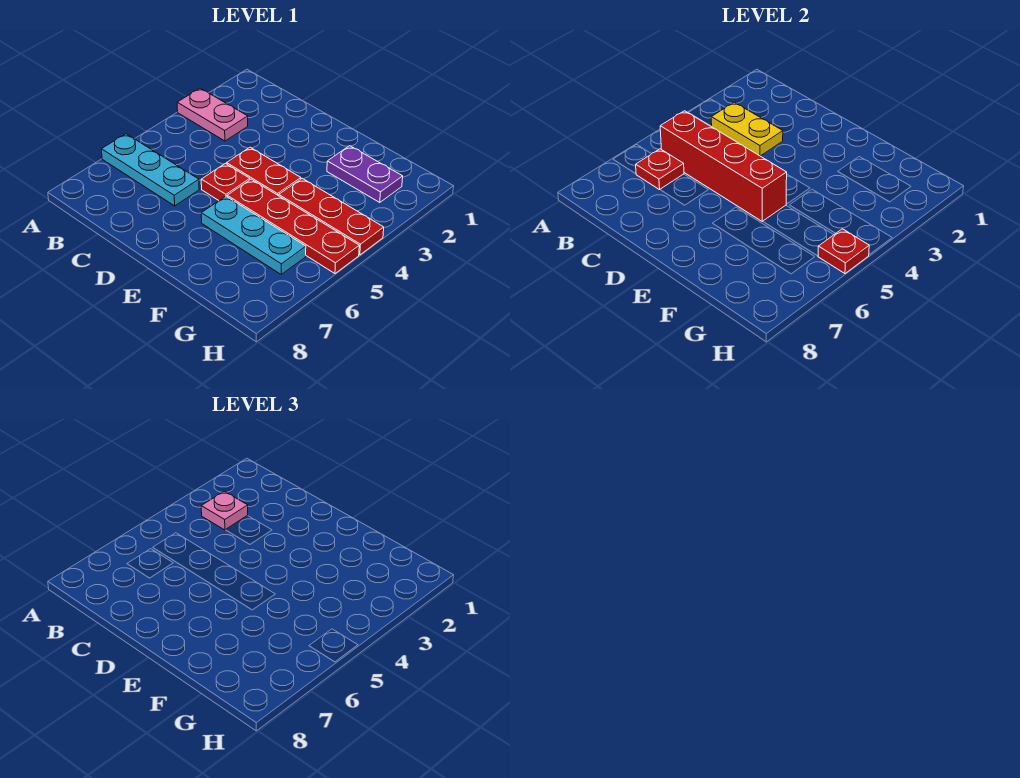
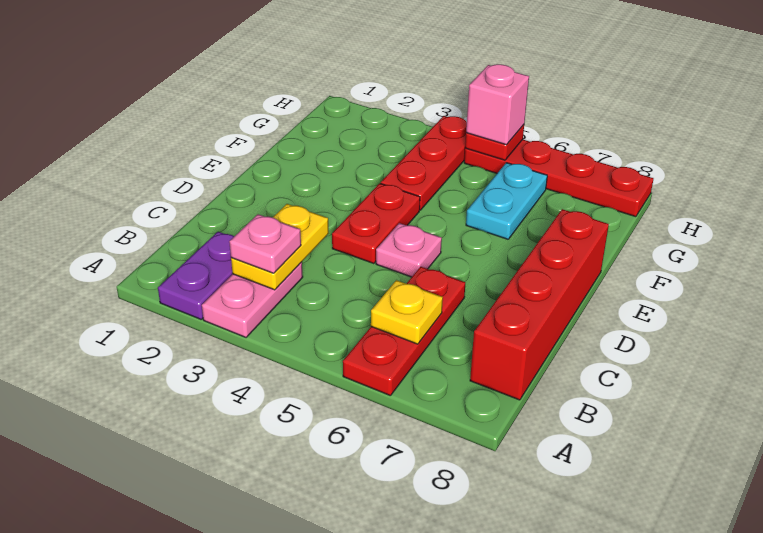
cyan 1x3 plate [101,134,199,206] -> red 1x3 plate [343,267,465,396]
red 1x4 brick [660,111,787,222] -> red 1x4 brick moved to [470,209,609,400]
red 1x1 plate [636,149,684,190] -> yellow 1x1 plate [371,280,443,344]
red 1x1 plate [201,163,250,200] -> pink 1x1 plate [376,223,442,277]
red 1x4 plate [227,179,359,273] -> red 1x4 plate turned to [464,139,654,217]
cyan 1x3 plate [201,196,306,274] -> cyan 1x2 plate [466,163,547,239]
purple 1x2 plate [327,146,403,203] -> purple 1x2 plate moved to [158,232,234,319]
none -> pink 1x1 brick [466,64,529,145]

